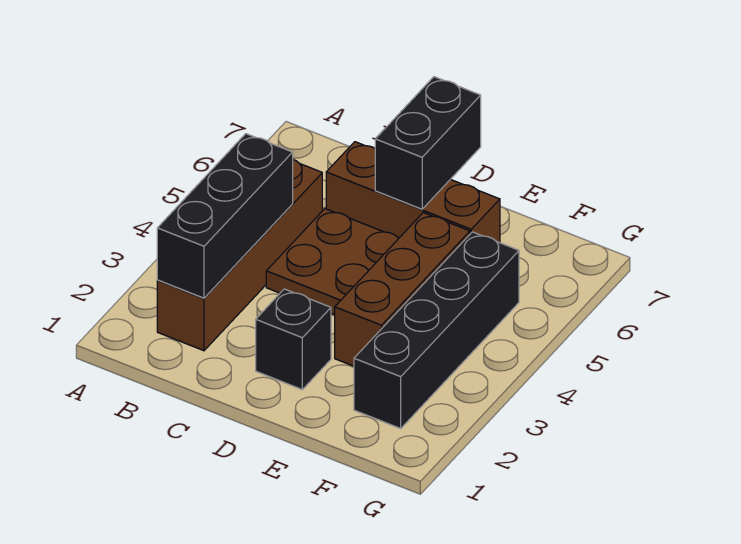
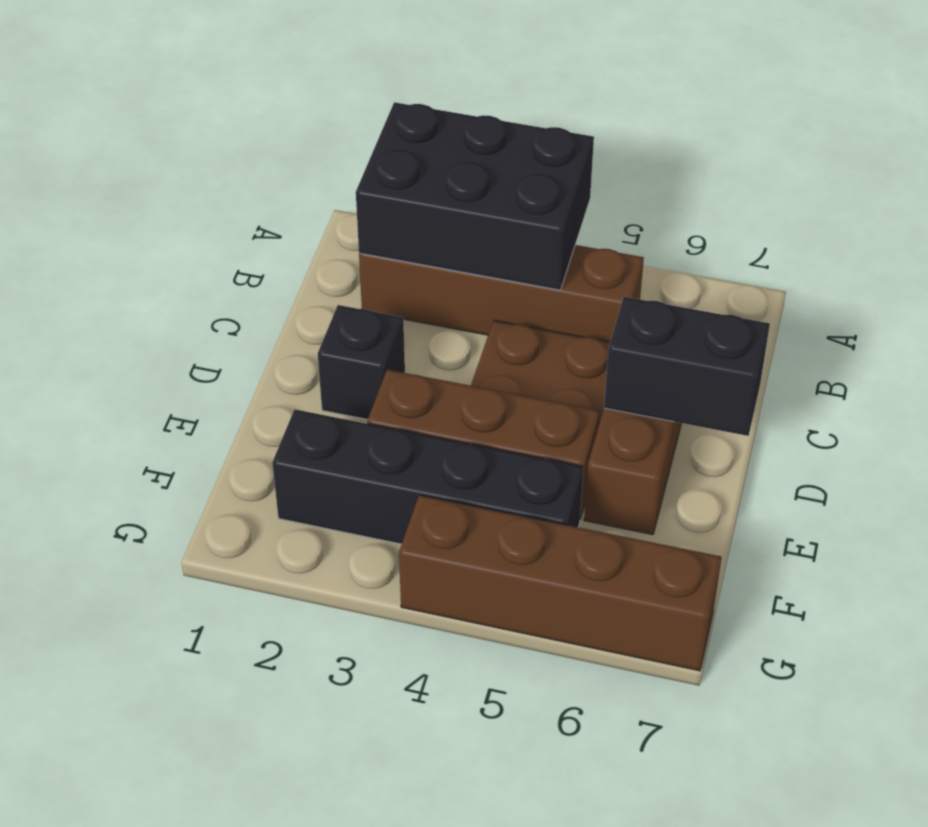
black 1x3 brick [157,134,293,298] -> black 2x3 brick [356,102,594,290]
none -> brown 1x4 brick [399,495,722,671]

